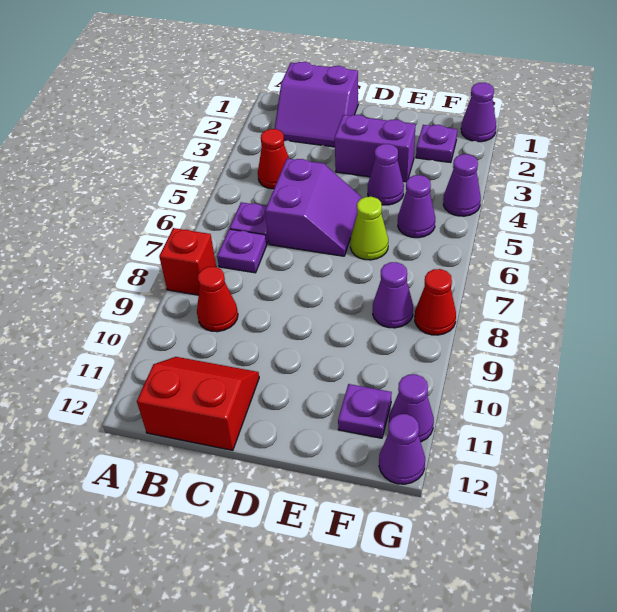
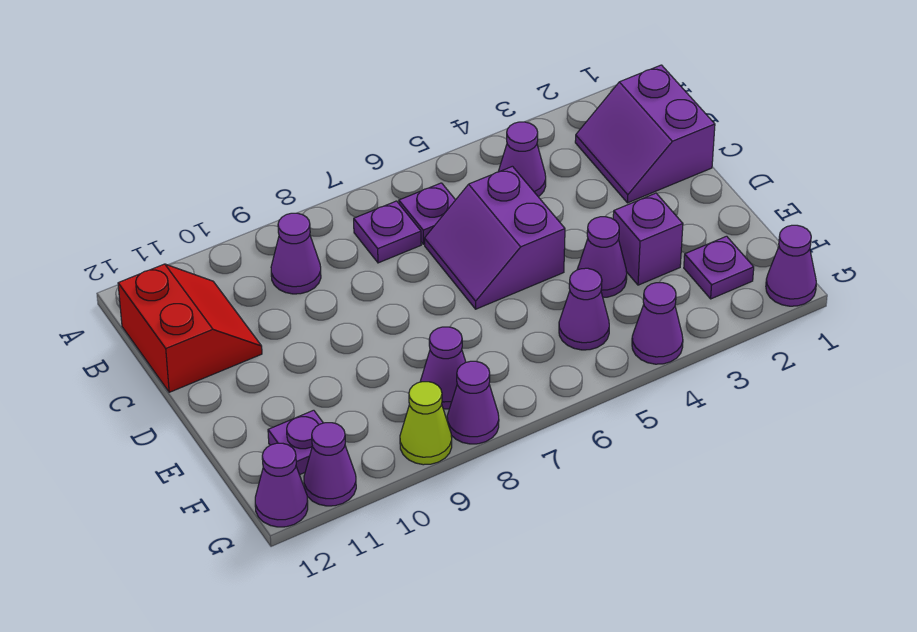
red 1x1 brick [159,228,216,295] -> none
red 1x1 cone [258,129,289,189] -> purple 1x1 cone [498,122,546,197]
red 1x1 cone [197,267,238,332] -> purple 1x1 cone [271,213,321,294]
purple 2x2 slope [265,158,362,256] -> purple 2x2 slope turned to [425,166,565,309]
purple 1x2 brick [335,115,416,182] -> purple 1x1 brick [613,193,683,285]
lime 1x1 cone [350,197,388,260] -> lime 1x1 cone moved to [400,382,452,465]
red 1x1 cone [415,269,456,335] -> purple 1x1 cone [447,361,499,444]

